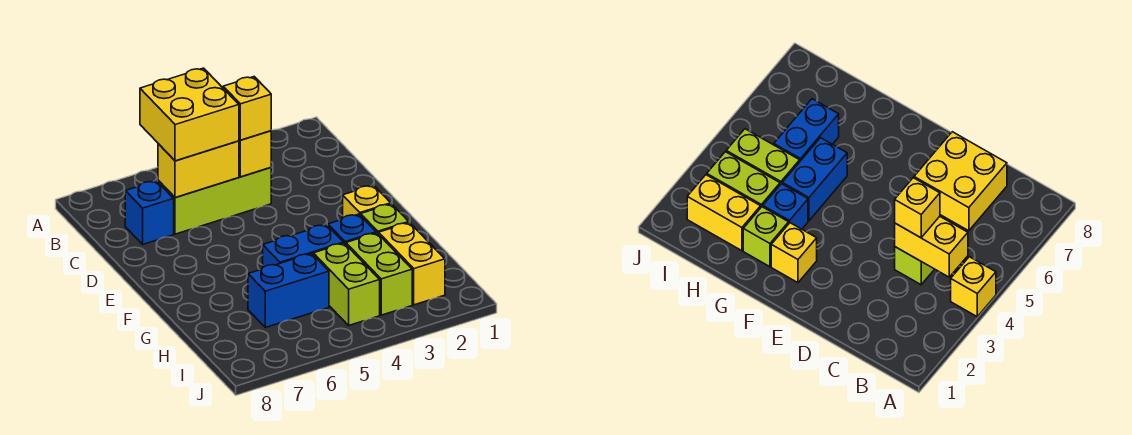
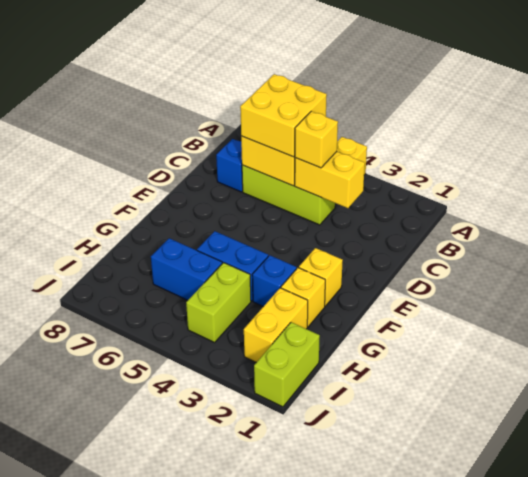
yellow 1x2 brick [239,131,271,177] -> yellow 1x2 brick turned to [295,152,365,208]
lime 1x1 brick [361,204,409,234] -> yellow 1x1 brick [281,268,325,327]
lime 1x2 brick [346,233,412,315] -> lime 1x2 brick moved to [254,322,320,407]

